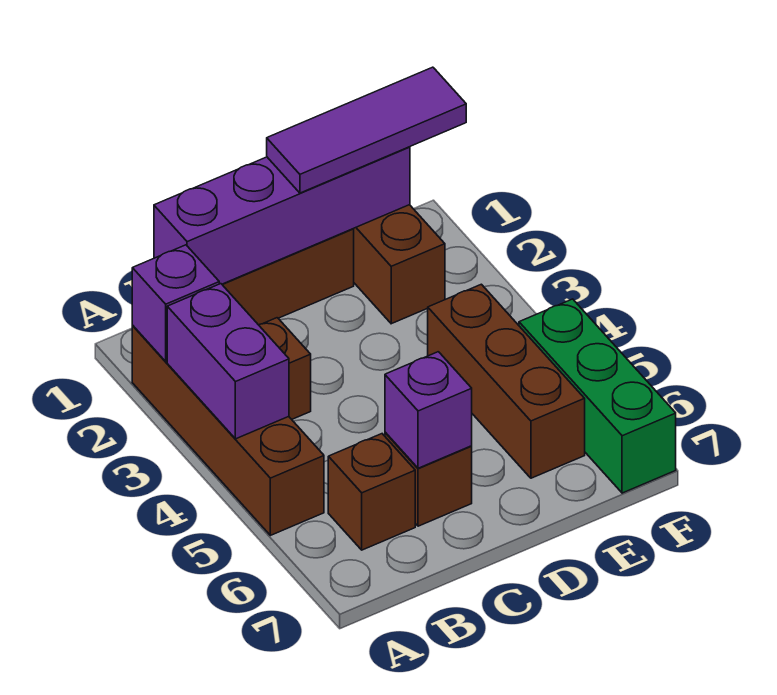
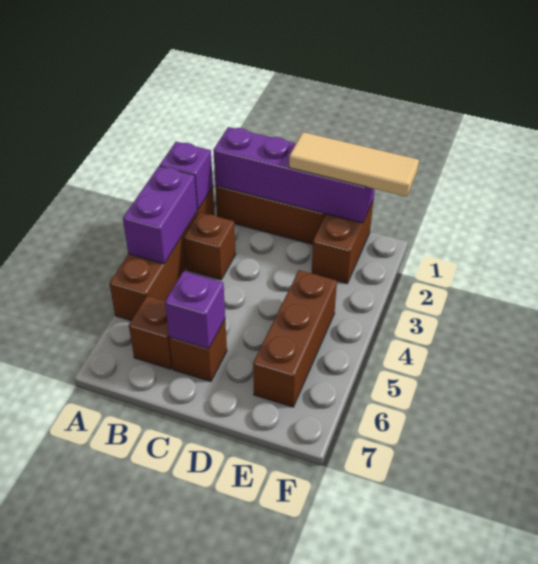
purple 1x3 tile [267,67,466,193] -> tan 1x3 tile [289,132,419,197]
green 1x3 brick [519,299,676,493] -> none

